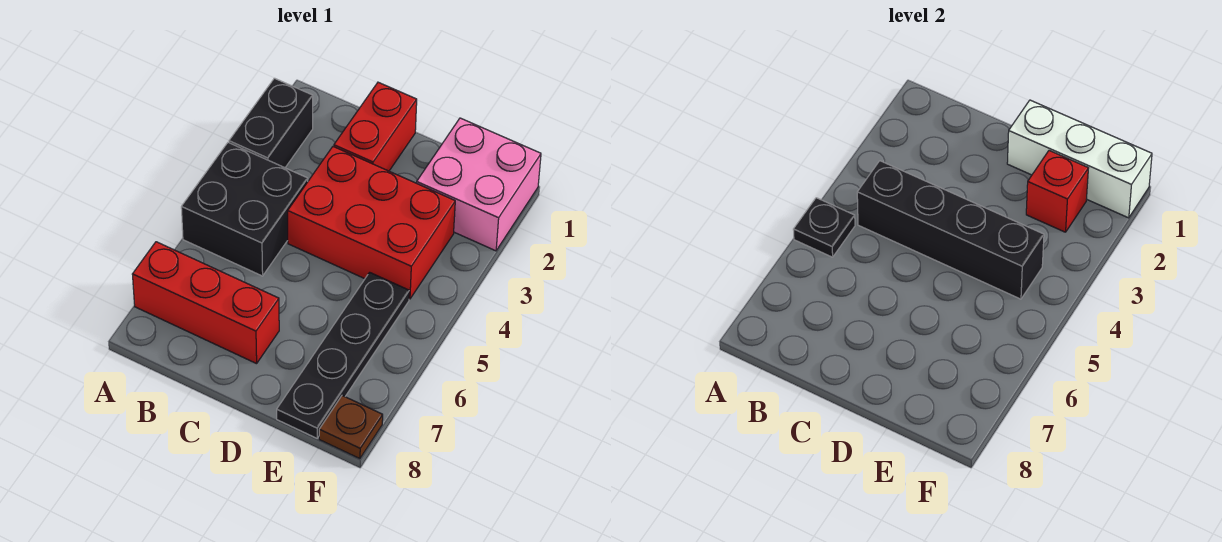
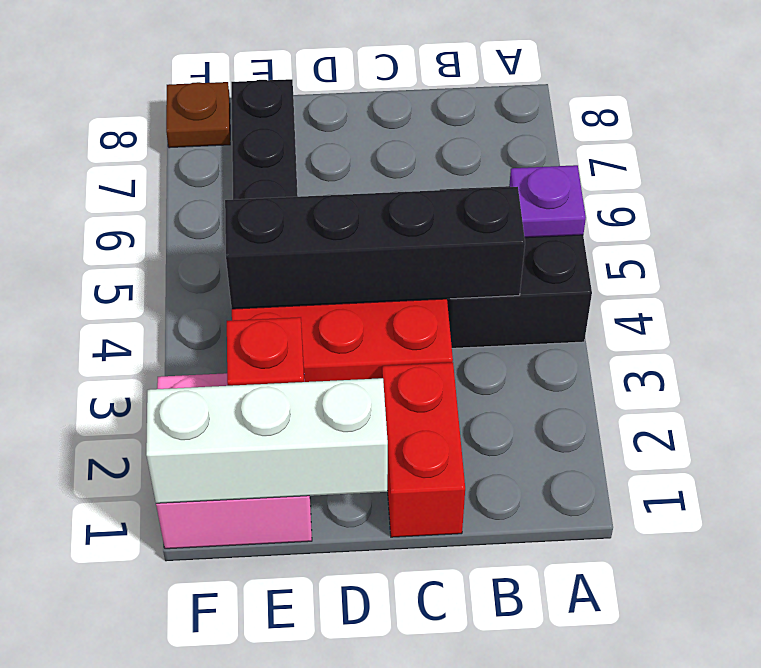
black 1x2 brick [229,78,313,168] -> none
black 1x1 plate [793,198,855,257] -> purple 1x1 plate [509,165,586,238]
red 1x3 brick [132,242,279,364] -> none

